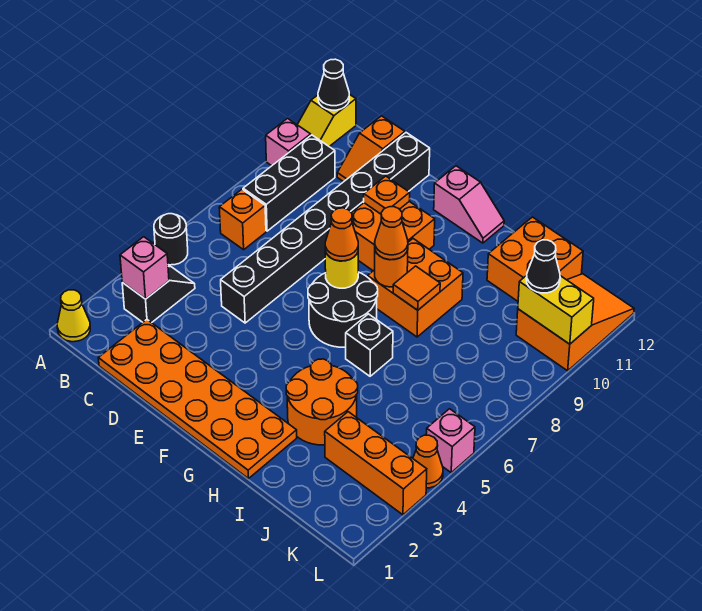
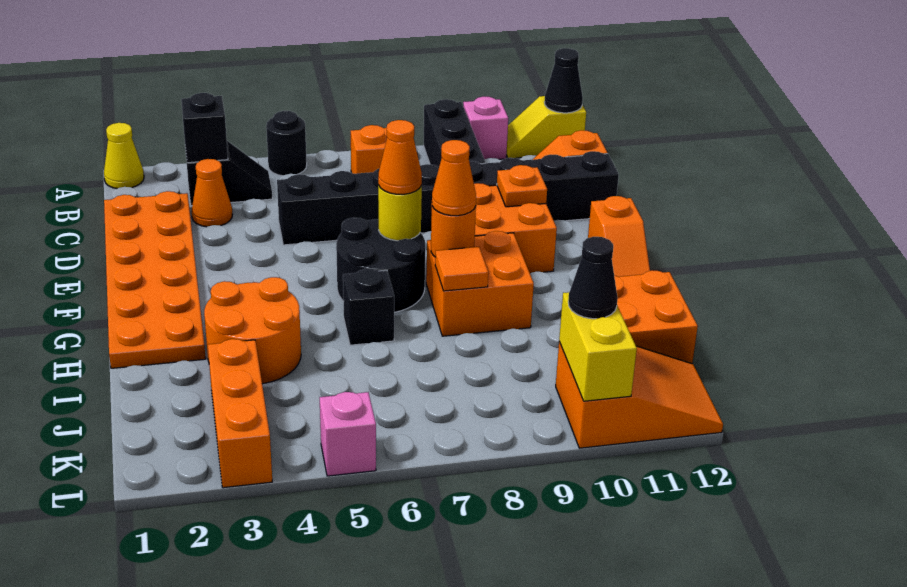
pink 1x1 brick [120,237,169,299] -> black 1x1 brick [181,93,228,163]
black 1x3 brick [243,135,335,231] -> black 1x3 brick turned to [424,99,485,167]
pink 1x2 slope [434,166,504,243] -> orange 1x2 slope [588,196,650,277]
orange 1x1 cone [413,435,443,488] -> orange 1x1 cone moved to [192,159,233,227]

